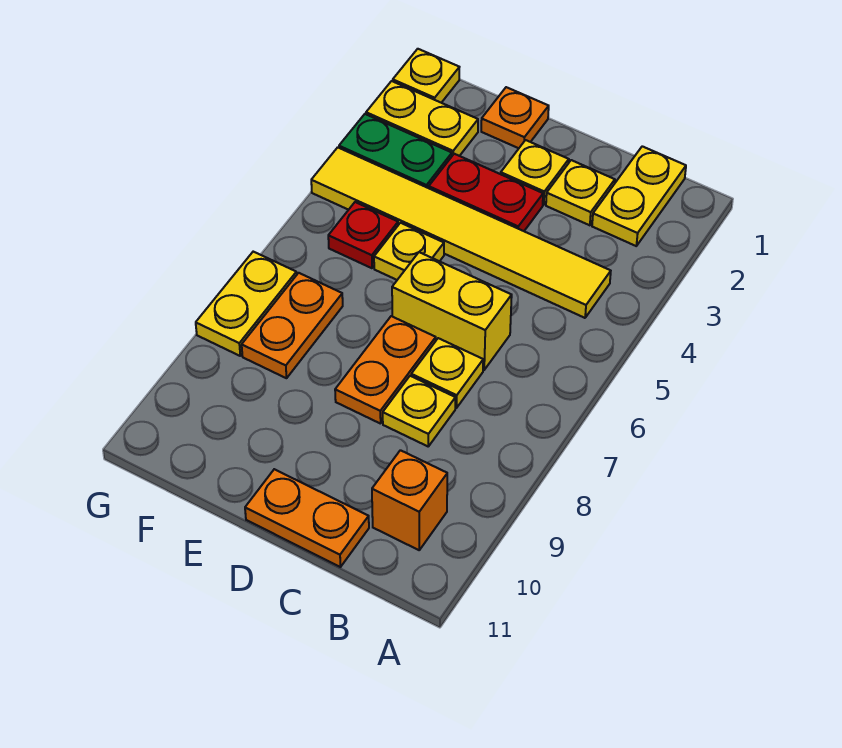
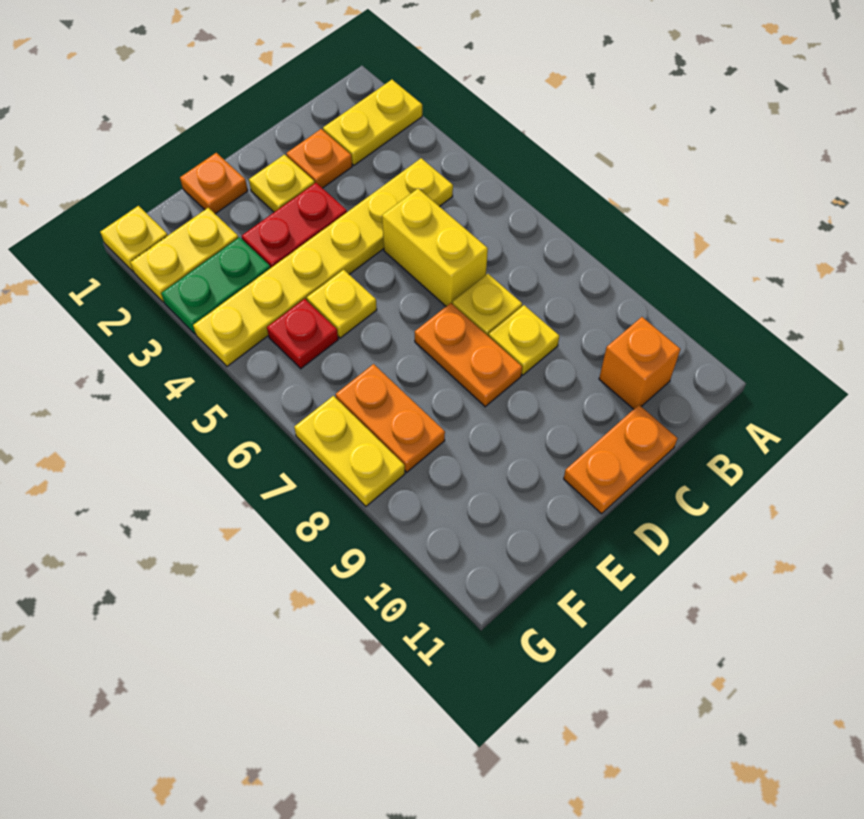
yellow 1x2 plate [592,146,686,246] -> yellow 1x2 plate turned to [323,80,422,165]
yellow 1x6 tile [311,147,611,318] -> yellow 1x6 plate [193,158,453,366]
yellow 1x1 plate [546,160,615,225] -> orange 1x1 plate [286,129,352,188]
yellow 1x2 brick [392,252,512,370] -> yellow 1x2 brick turned to [382,189,488,306]

